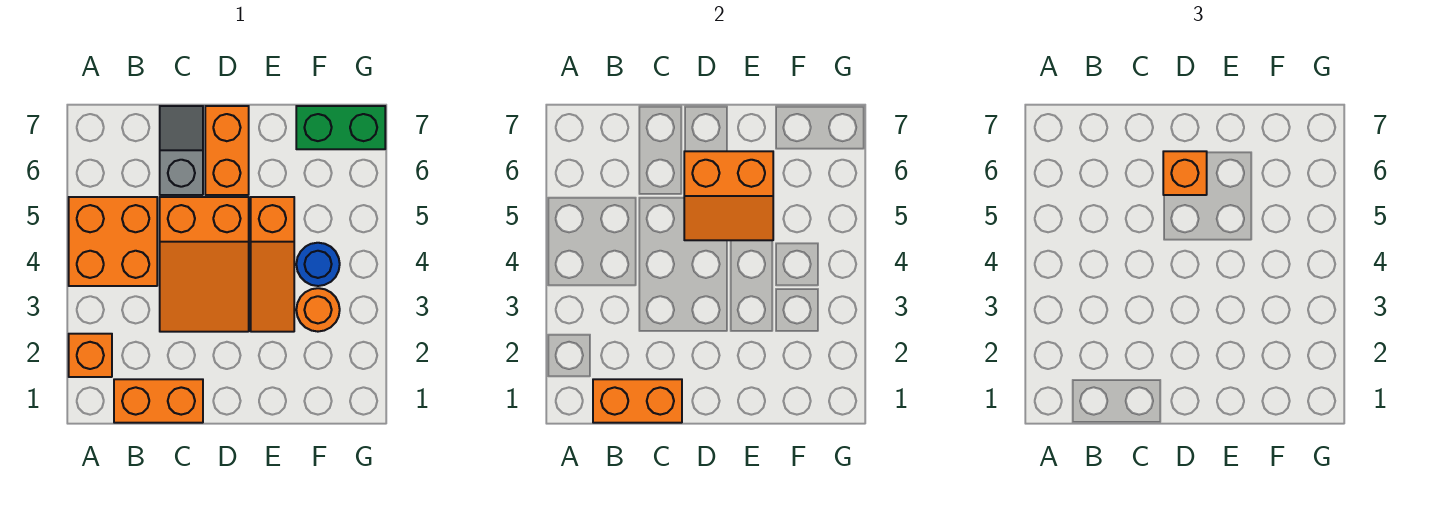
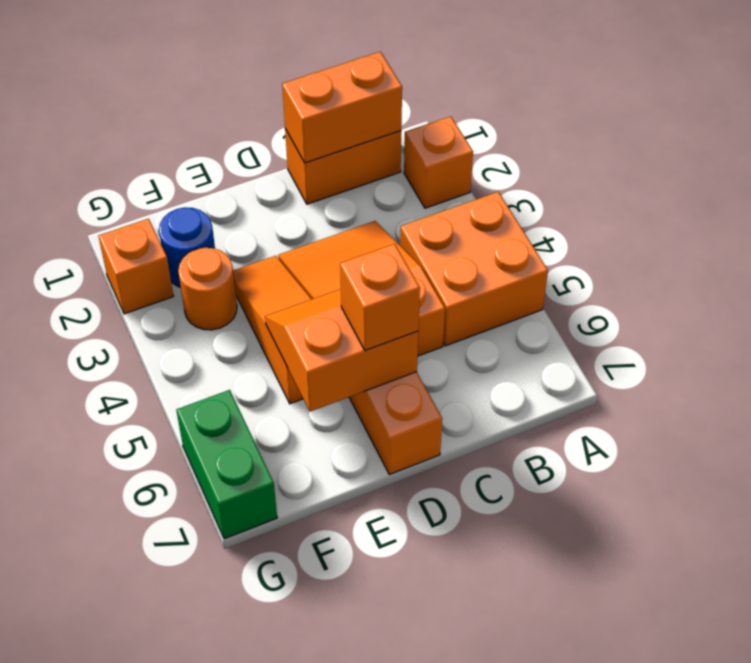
grey 1x2 slope [160,106,203,195] -> none
blue 1x1 round brick [296,243,340,286] -> blue 1x1 round brick moved to [159,208,215,287]
green 1x2 brick [296,106,385,149] -> green 1x2 brick turned to [176,390,277,539]
none -> orange 1x1 brick [99,219,173,314]

